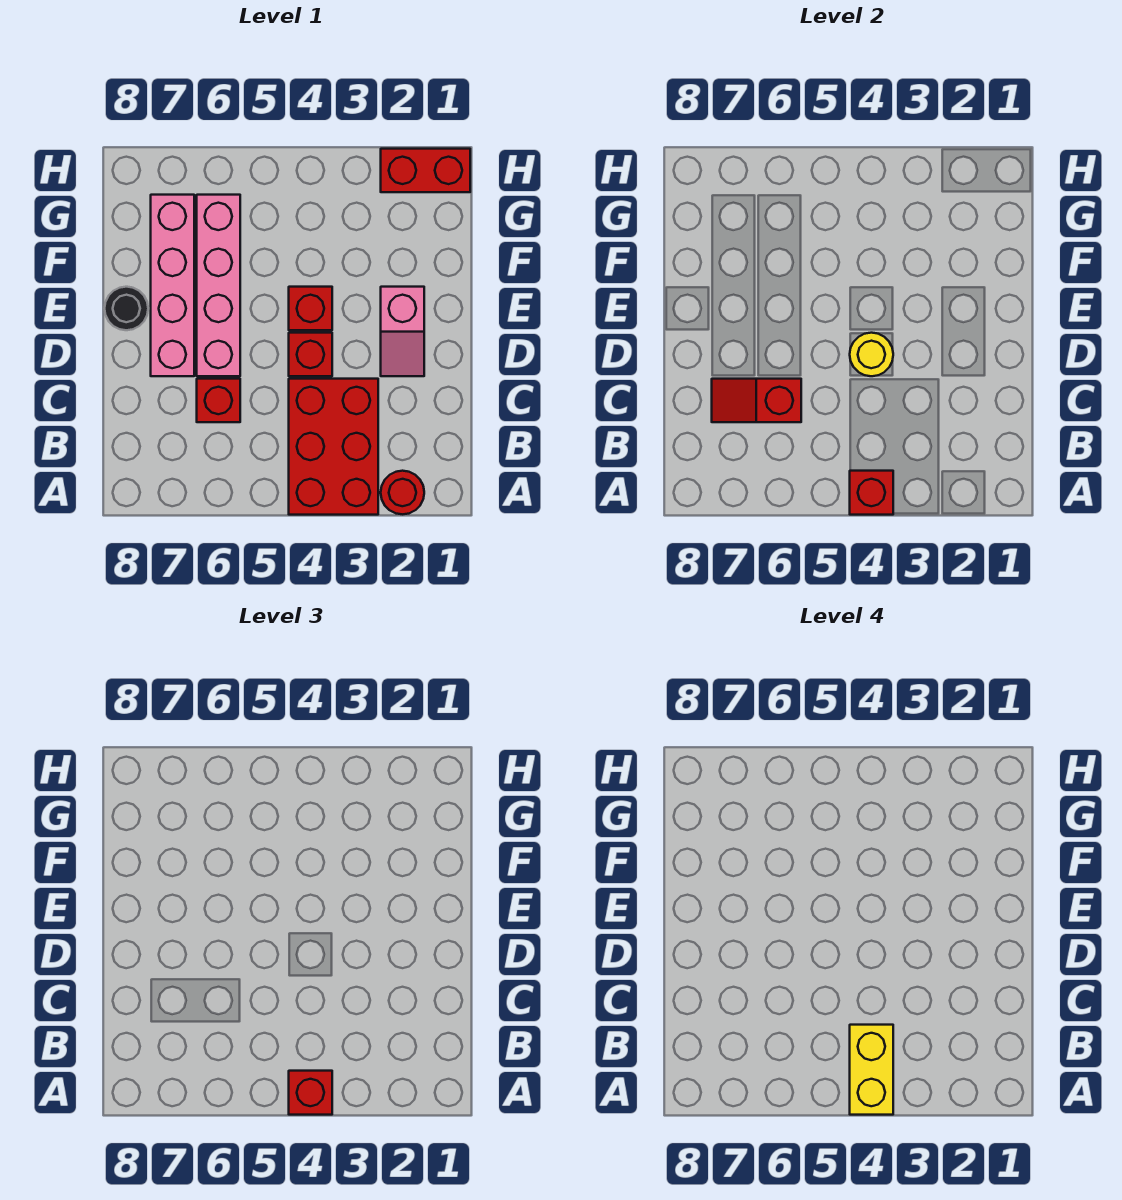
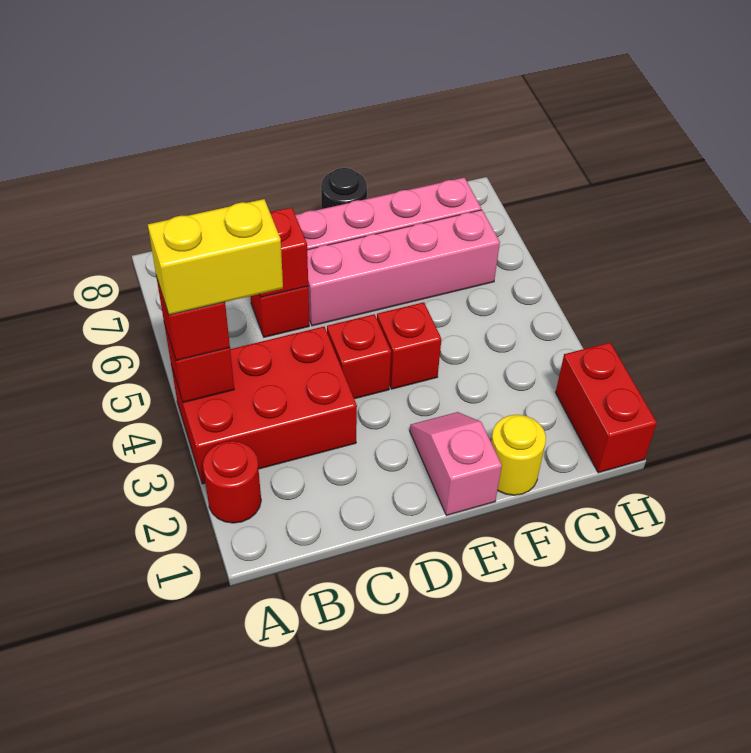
pink 1x2 slope [381,287,424,376] -> pink 1x2 slope turned to [410,412,502,515]
yellow 1x1 round brick [850,333,893,376] -> yellow 1x1 round brick moved to [491,415,546,495]

